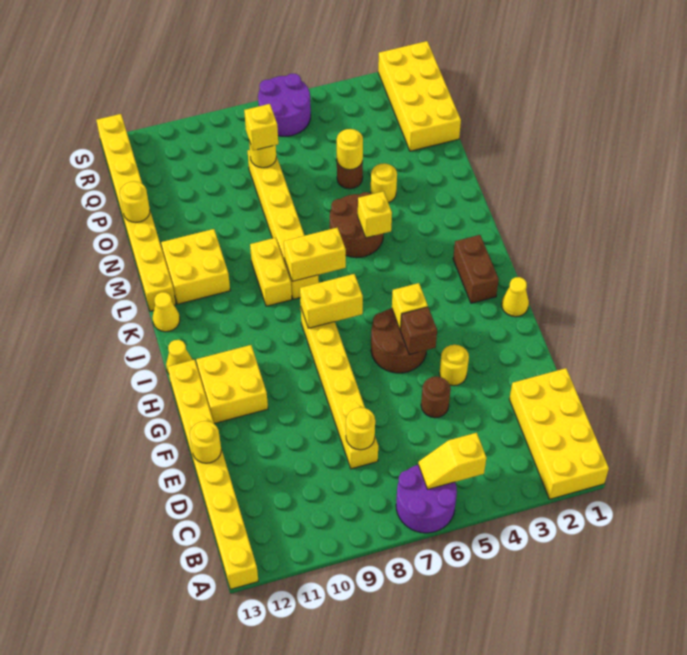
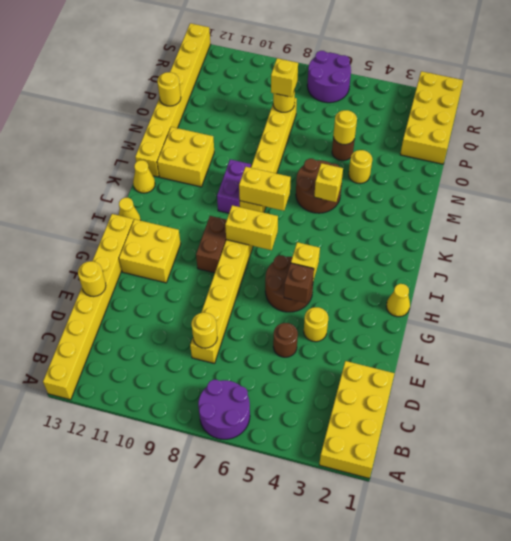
yellow 1x2 slope [418,433,486,489] -> none
brown 1x2 brick [453,235,499,303] -> brown 1x2 brick moved to [196,216,227,273]
yellow 1x2 brick [250,238,292,306] -> purple 1x2 brick [217,159,251,213]

